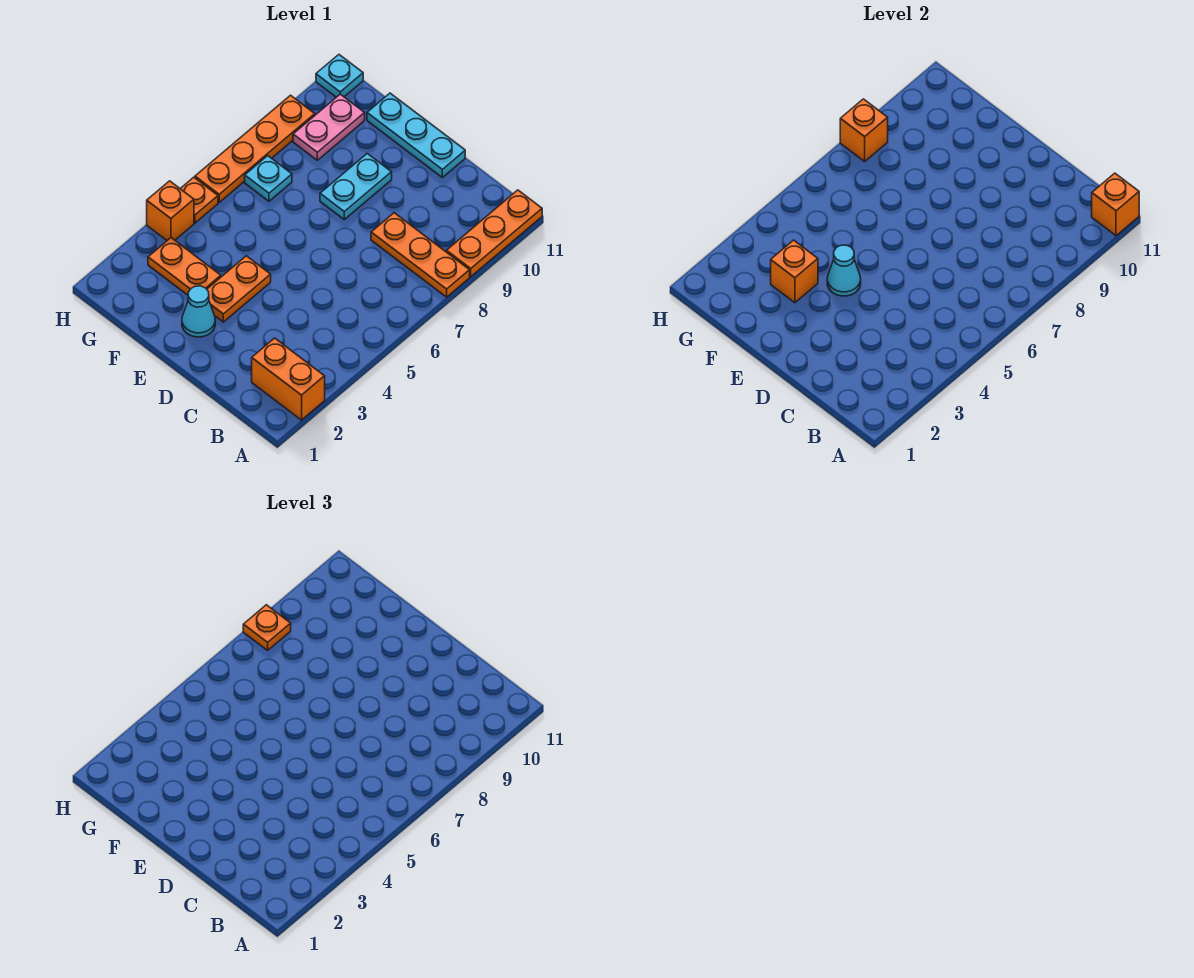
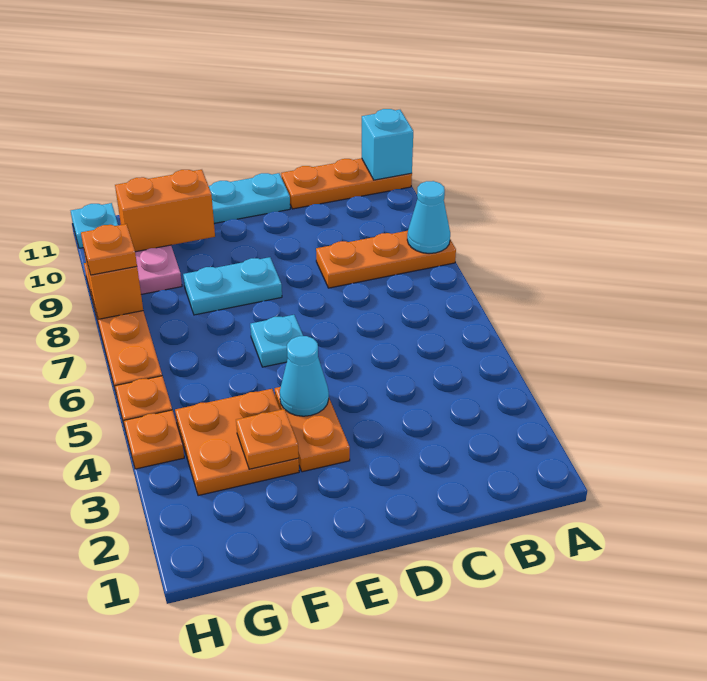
orange 1x2 brick [252,338,325,420] -> orange 1x2 brick moved to [115,170,215,252]
orange 1x3 plate [446,190,542,277] -> orange 1x3 plate turned to [281,158,412,209]
orange 1x1 brick [1092,173,1139,236] -> cyan 1x1 brick [362,109,413,180]
cyan 1x1 cone [182,286,215,337] -> cyan 1x1 cone moved to [407,181,450,253]
cyan 1x2 plate [320,154,392,219] -> cyan 1x2 plate turned to [183,257,282,315]
orange 1x2 plate [148,238,221,295] -> orange 2x2 plate [175,389,299,496]
orange 1x1 brick [771,240,818,303] -> orange 1x1 plate [236,409,299,469]
cyan 1x1 plate [245,156,292,201] -> cyan 1x1 plate moved to [250,315,303,367]
orange 1x1 brick [147,181,194,240] -> orange 1x1 plate [124,410,184,469]

